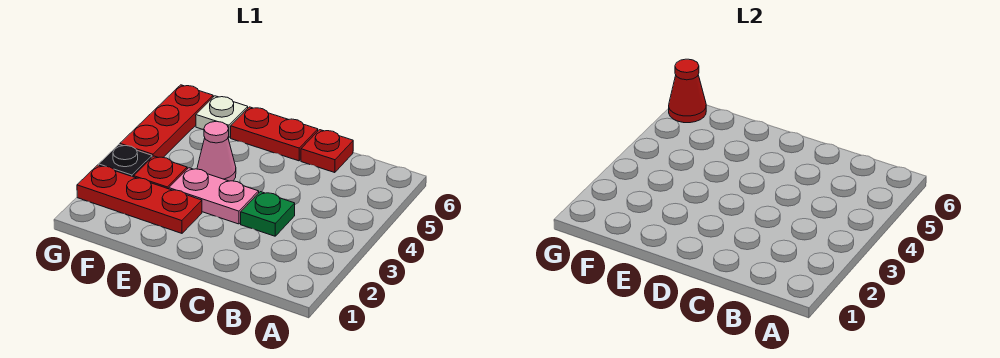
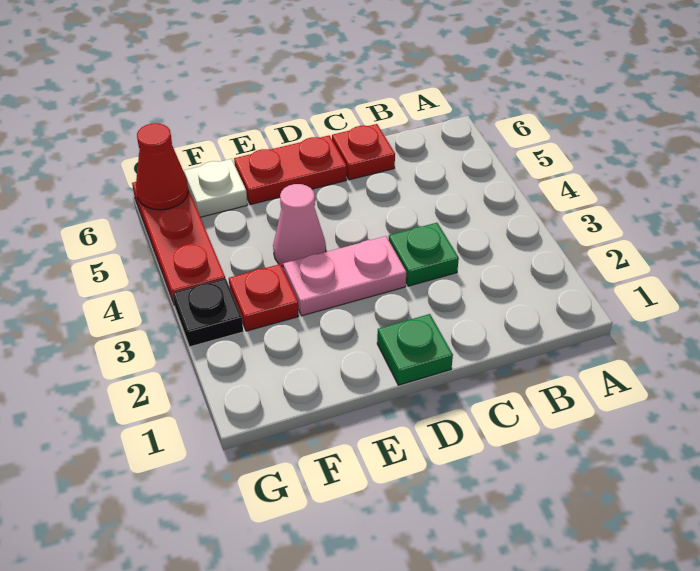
none -> green 1x1 plate [377,314,453,385]
red 1x3 plate [77,165,202,233] -> none

